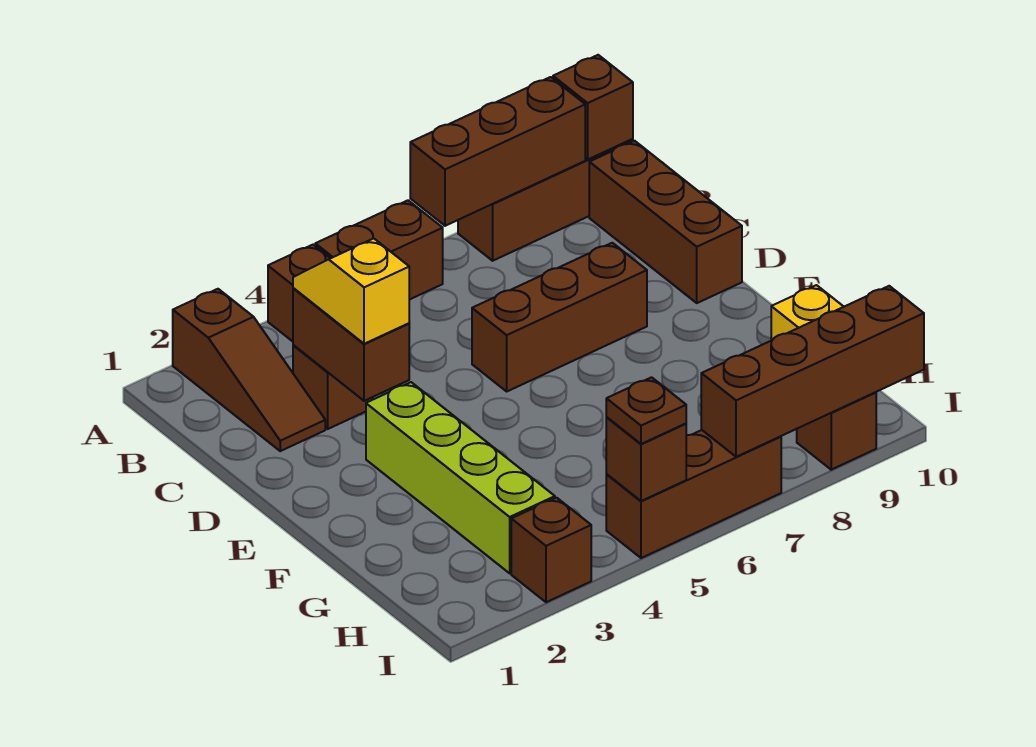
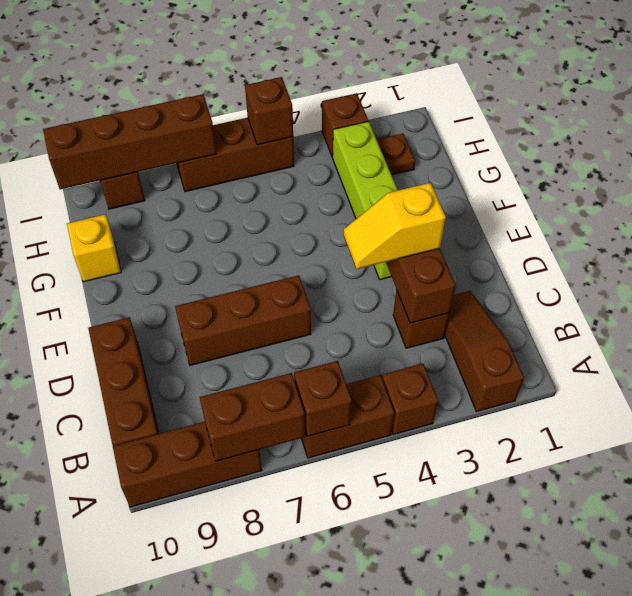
brown 1x3 brick [410,77,585,226] -> brown 1x2 brick [200,373,305,461]
brown 1x1 brick [553,55,633,159] -> brown 1x1 brick moved to [294,361,352,436]
yellow 1x2 slope [293,238,409,344] -> yellow 1x2 slope turned to [343,183,446,269]
brown 1x1 plate [606,377,686,444] -> brown 1x1 plate moved to [377,134,415,175]

